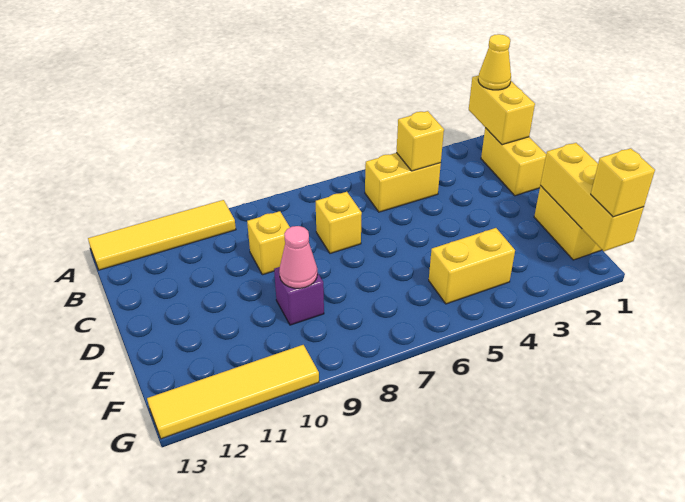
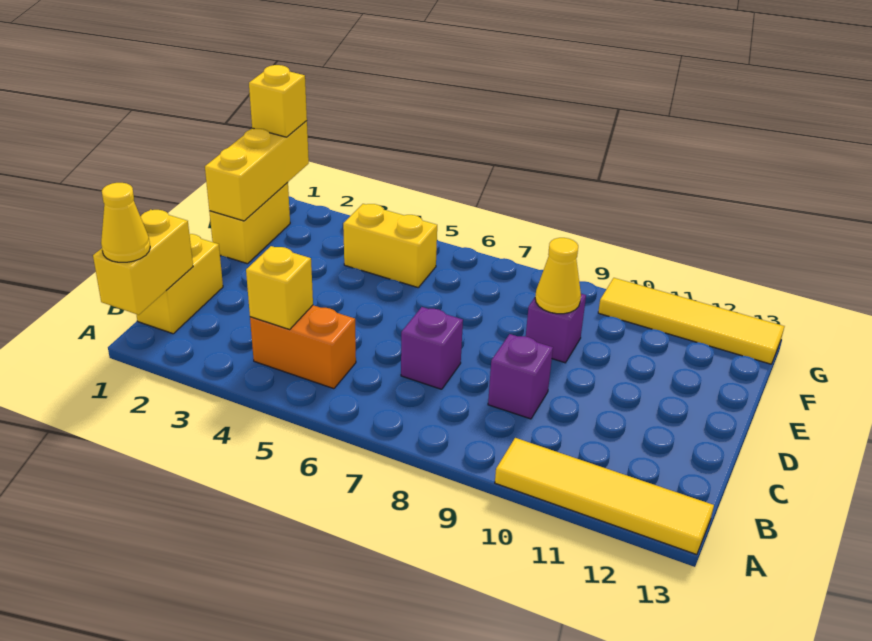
yellow 1x2 brick [365,153,441,212] -> orange 1x2 brick [250,305,356,389]
yellow 1x1 brick [316,192,362,253] -> purple 1x1 brick [401,307,463,389]
yellow 1x1 brick [247,211,290,275] -> purple 1x1 brick [488,334,553,419]
pink 1x1 cone [279,226,317,288] -> yellow 1x1 cone [535,238,581,314]

